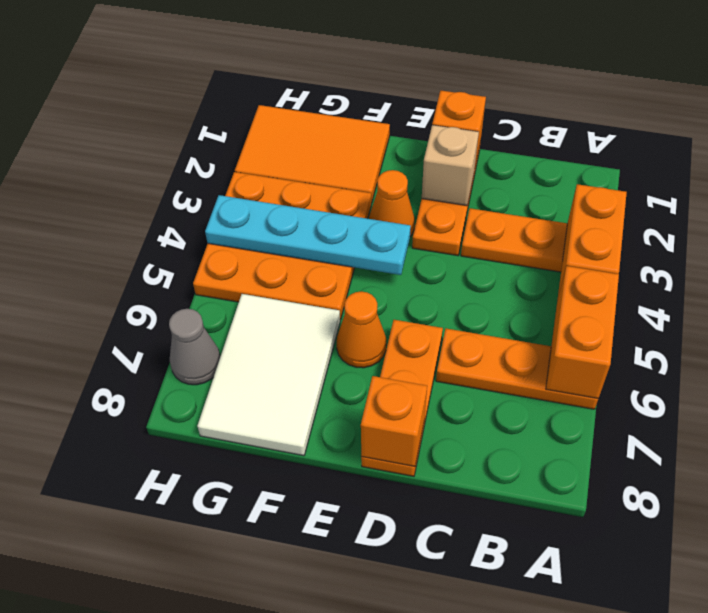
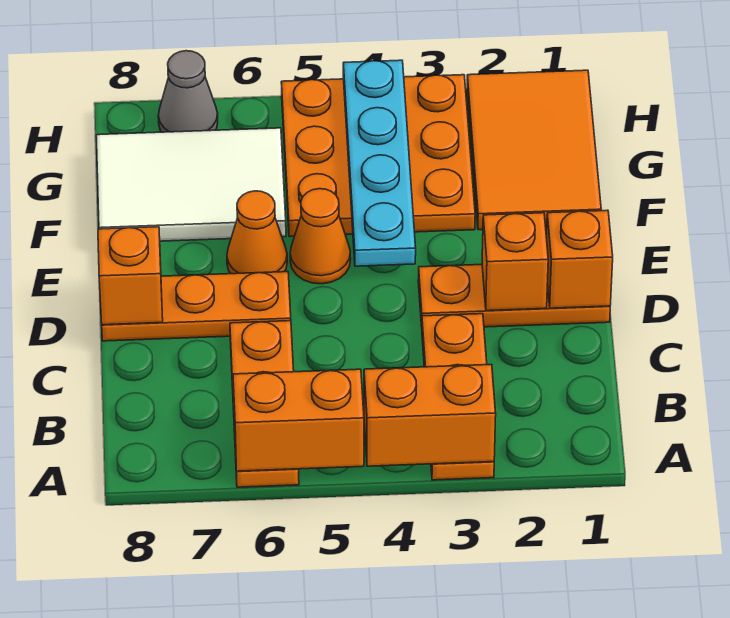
tan 1x1 brick [422,125,479,206] -> orange 1x1 brick [482,213,548,311]
orange 1x1 cone [369,170,415,236] -> orange 1x1 cone moved to [290,189,351,284]

